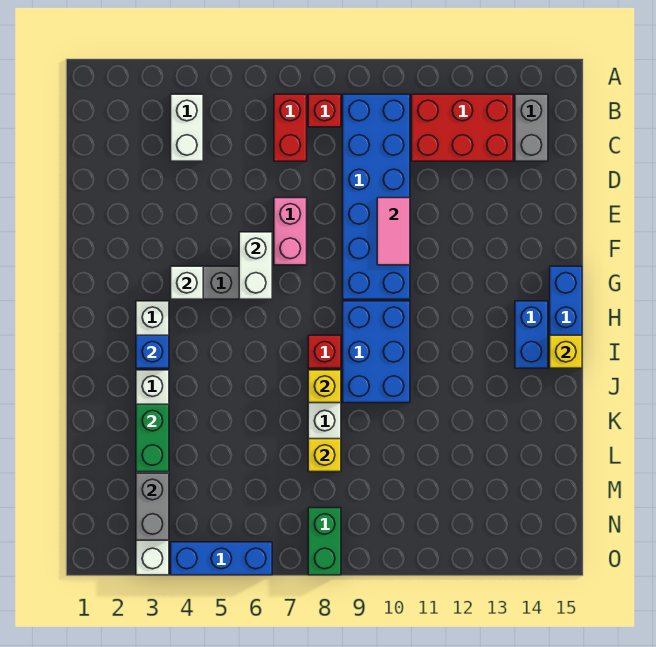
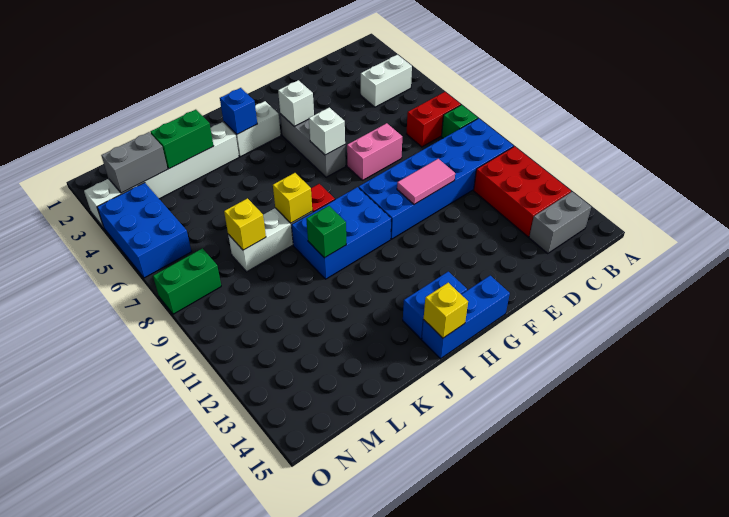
red 1x1 brick [308,94,341,127] -> green 1x1 brick [442,105,478,138]
white 1x2 brick [239,232,272,299] -> white 1x1 brick [309,108,345,155]
none -> green 1x1 brick [306,206,346,258]
blue 1x3 brick [171,542,272,575] -> blue 2x3 brick [97,183,192,278]

